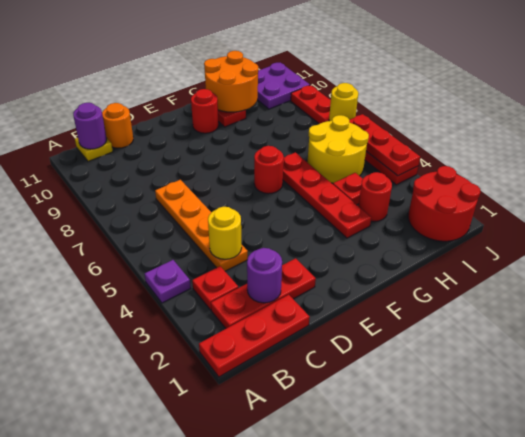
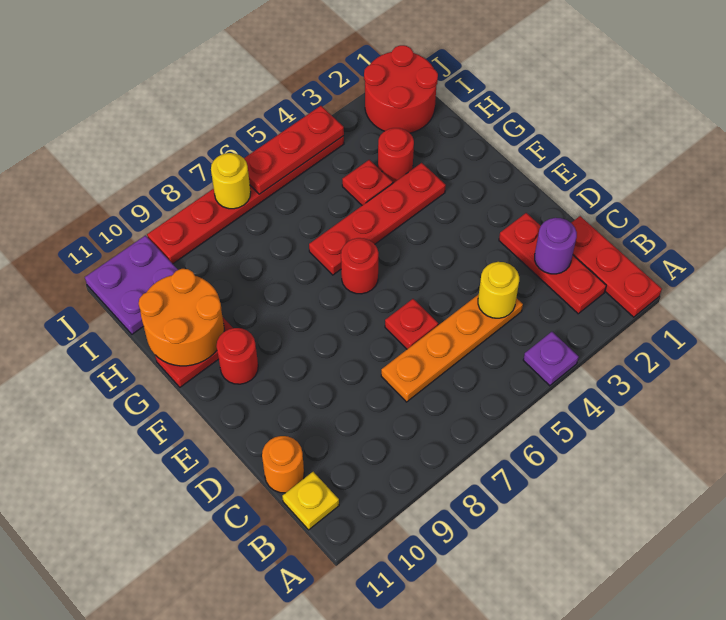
red 1x1 plate [192,266,238,310] -> red 1x1 plate moved to [385,299,438,349]
purple 1x1 round brick [73,103,107,149] -> none
yellow 2x2 round brick [307,115,369,183] -> none

